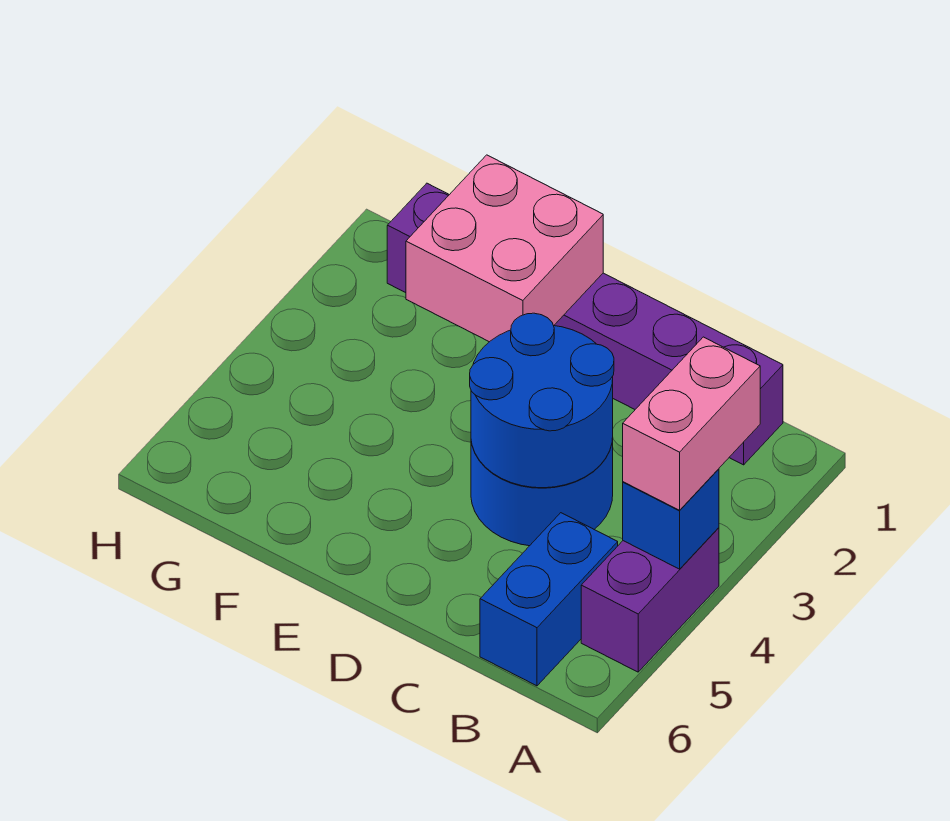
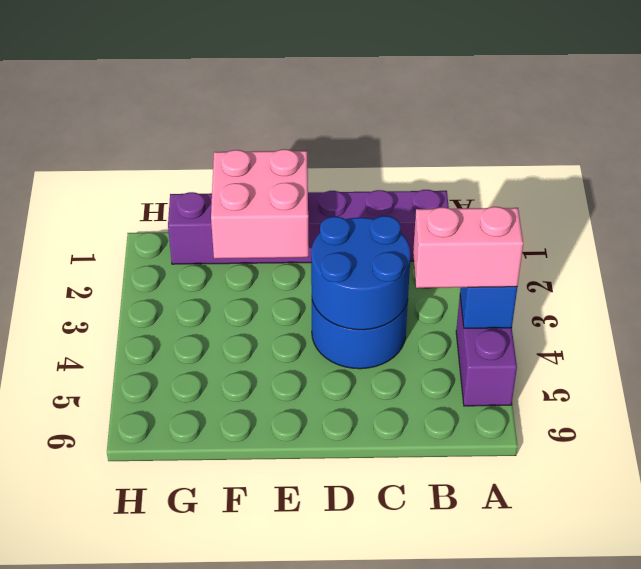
pink 1x2 brick [623,337,760,510] -> pink 1x2 brick turned to [413,207,523,288]
blue 1x2 brick [480,513,618,686] -> none

